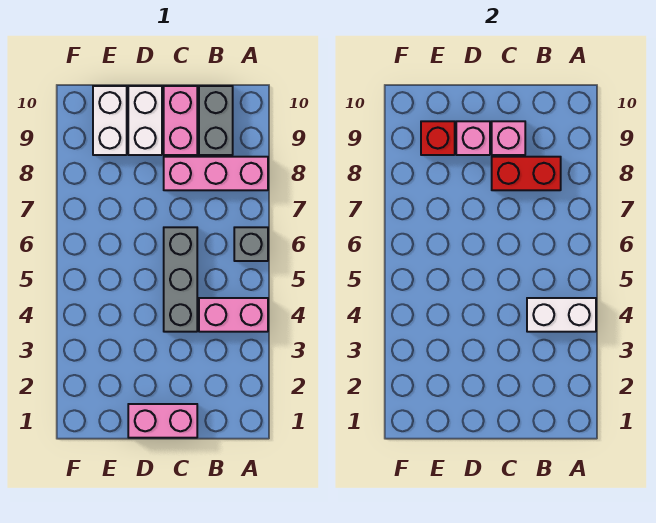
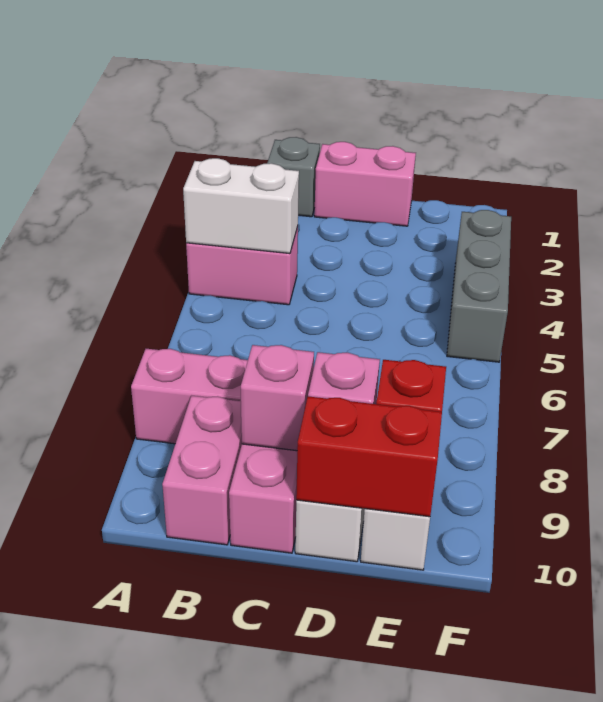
grey 1x1 brick [234,227,268,261] -> grey 1x1 brick moved to [267,137,320,217]
red 1x2 brick [492,157,561,190] -> red 1x2 brick moved to [296,396,442,517]
grey 1x2 brick [199,86,233,155] -> pink 1x2 brick [162,396,242,545]
grey 1x3 brick [164,227,197,332] -> grey 1x3 brick moved to [447,210,511,362]

